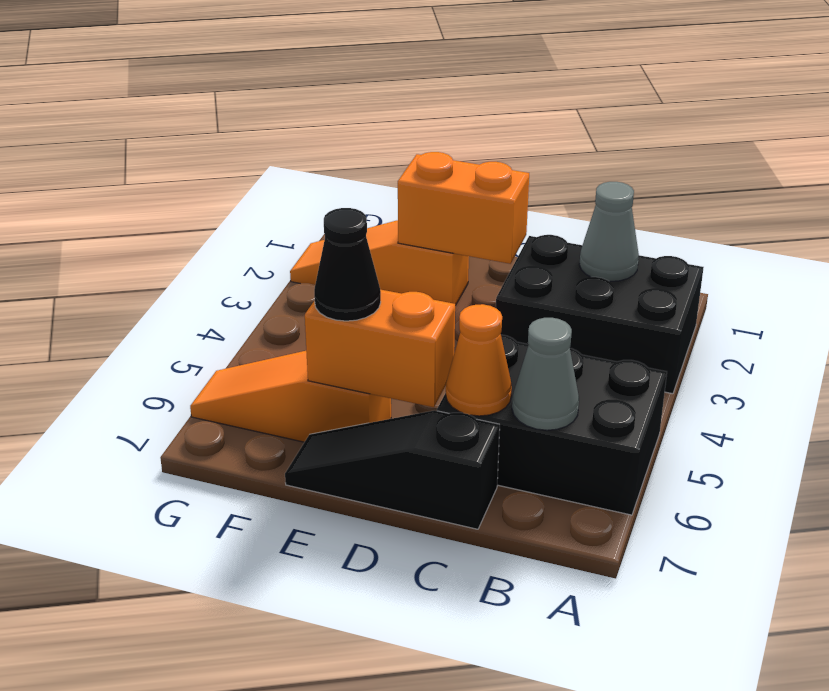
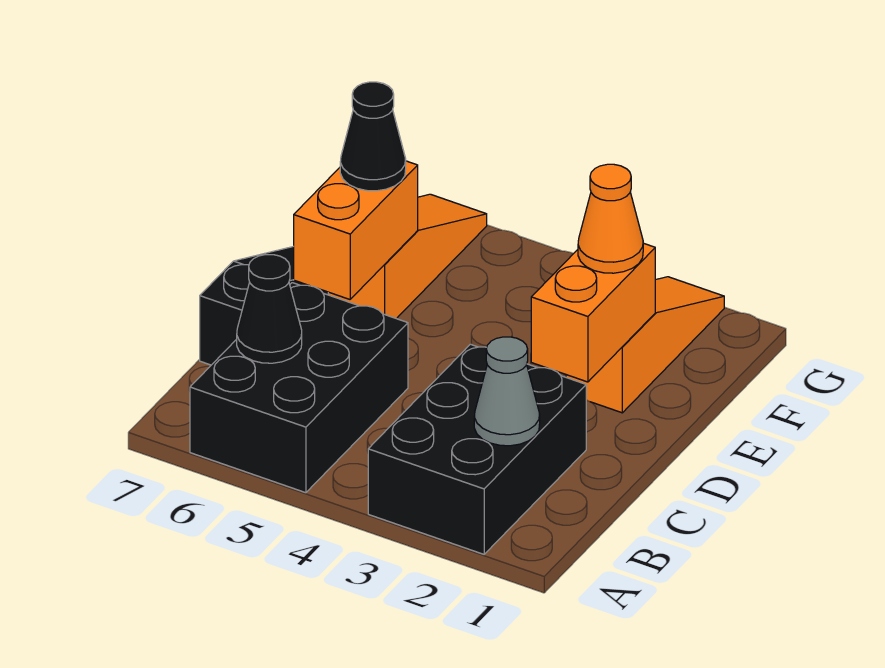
grey 1x1 cone [512,318,579,430] -> black 1x1 cone [237,255,302,363]
orange 1x1 cone [446,304,512,416] -> orange 1x1 cone moved to [578,164,643,273]

